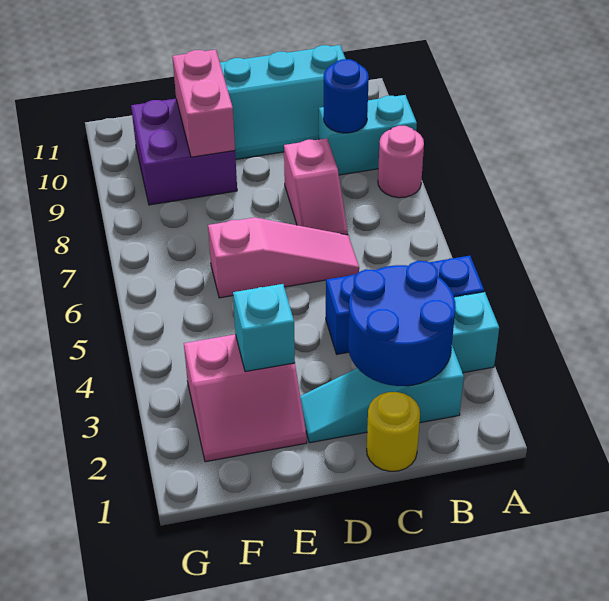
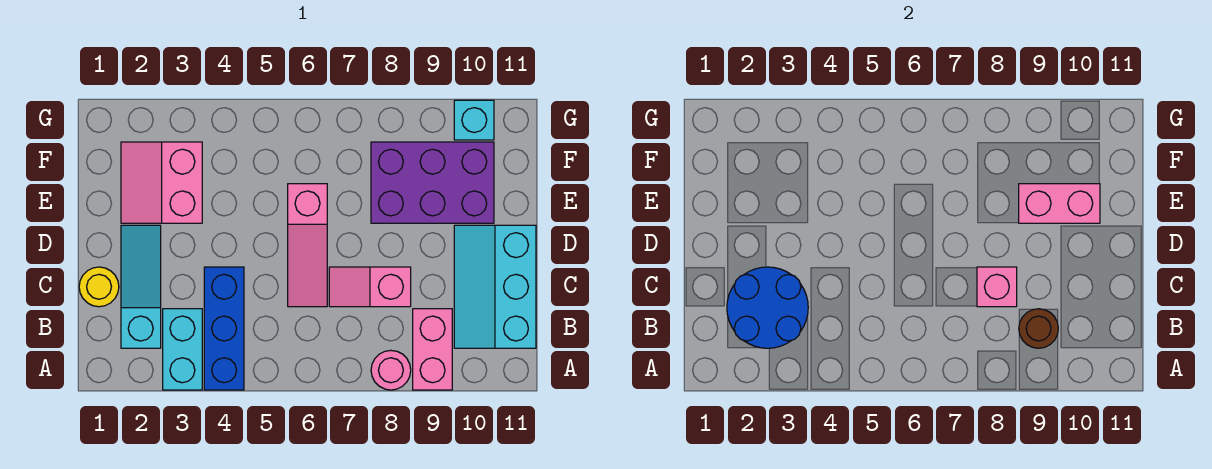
cyan 1x2 brick [319,95,417,175] -> pink 1x2 brick [413,309,452,390]
blue 1x1 round brick [324,59,369,133] -> brown 1x1 round brick [1019,309,1058,348]
none -> pink 1x1 brick [977,267,1017,307]
cyan 1x1 brick [233,284,295,372] -> cyan 1x1 brick moved to [454,100,494,140]
purple 2x2 brick [131,99,237,205] -> purple 2x3 brick [371,142,494,223]

